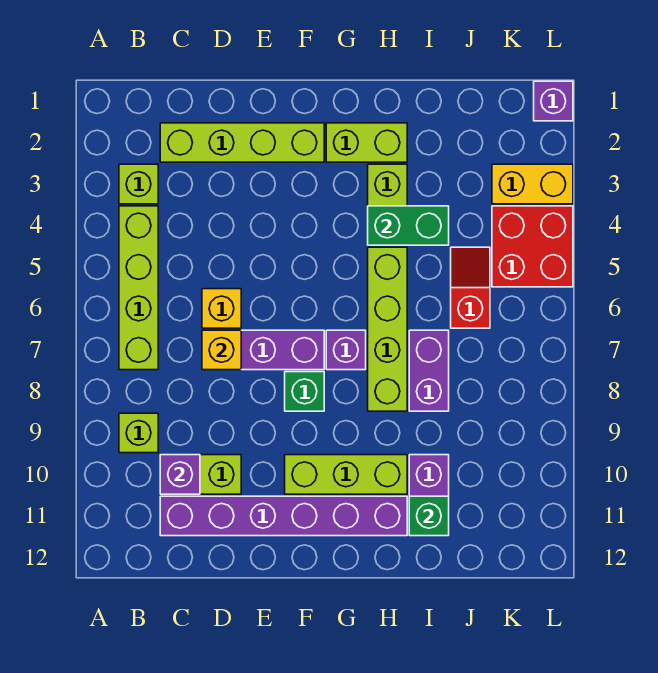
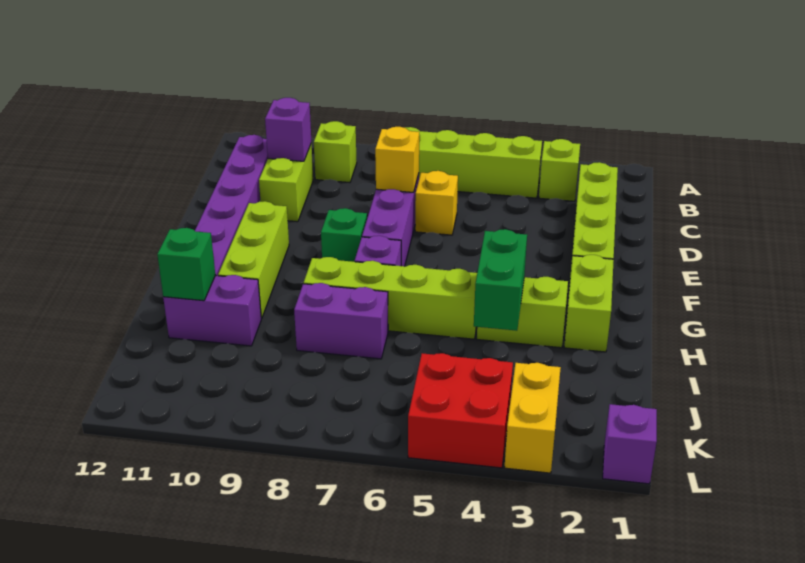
red 1x2 slope [451,247,490,328] -> none

